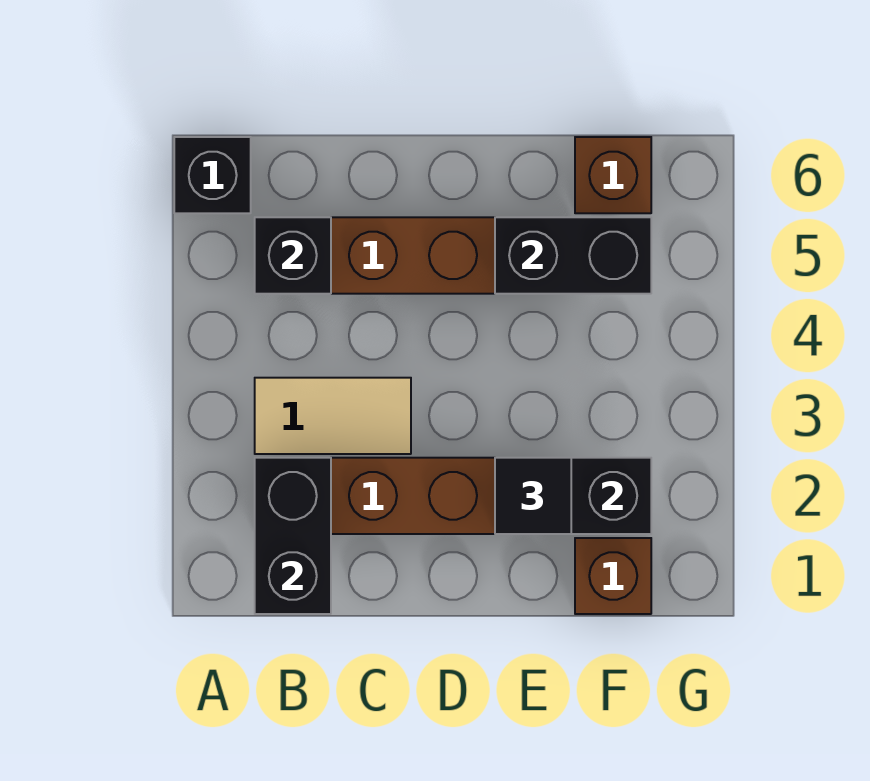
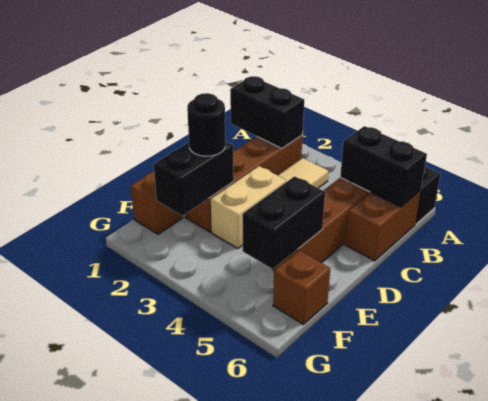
black 1x1 brick [255,217,331,294] -> black 1x2 brick [340,126,427,207]
none -> brown 1x2 brick [345,191,421,261]
none -> tan 1x2 brick [211,166,286,248]
black 1x1 tile [495,458,571,534] -> black 1x1 round brick [187,93,226,156]

